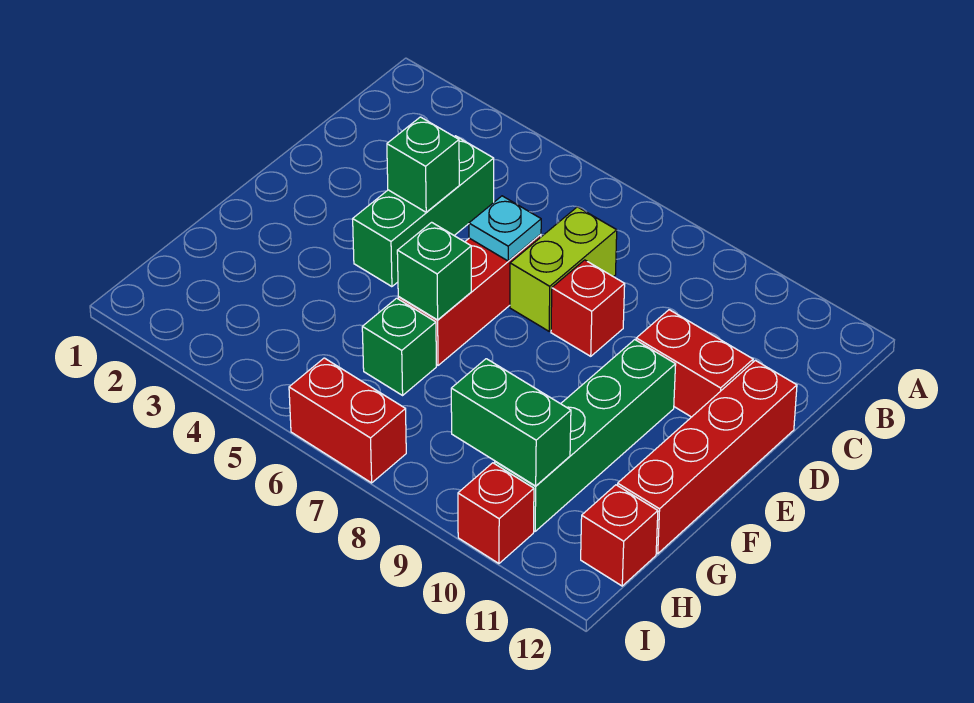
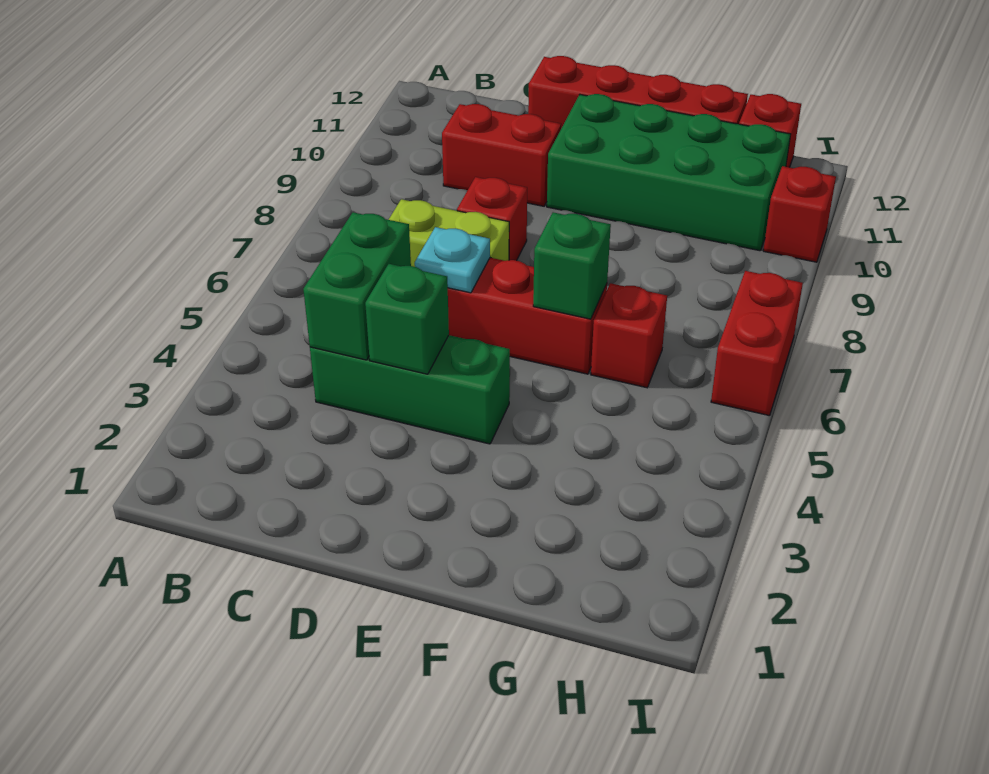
red 1x2 brick [636,310,753,417] -> red 1x2 brick turned to [442,104,561,206]
green 1x4 brick [495,340,676,531] -> green 2x4 brick [547,94,791,251]
green 1x1 brick [362,298,436,395] -> red 1x1 brick [591,283,667,388]
green 1x2 brick [451,359,571,486] -> green 1x2 brick moved to [303,212,411,360]

